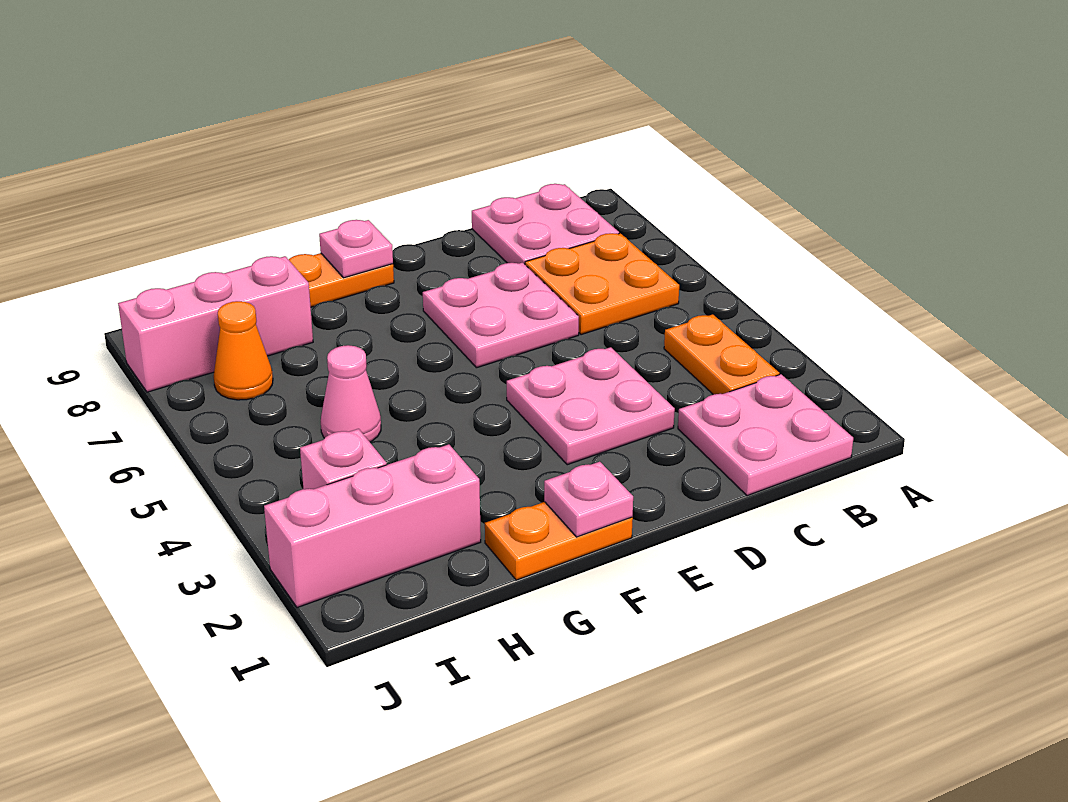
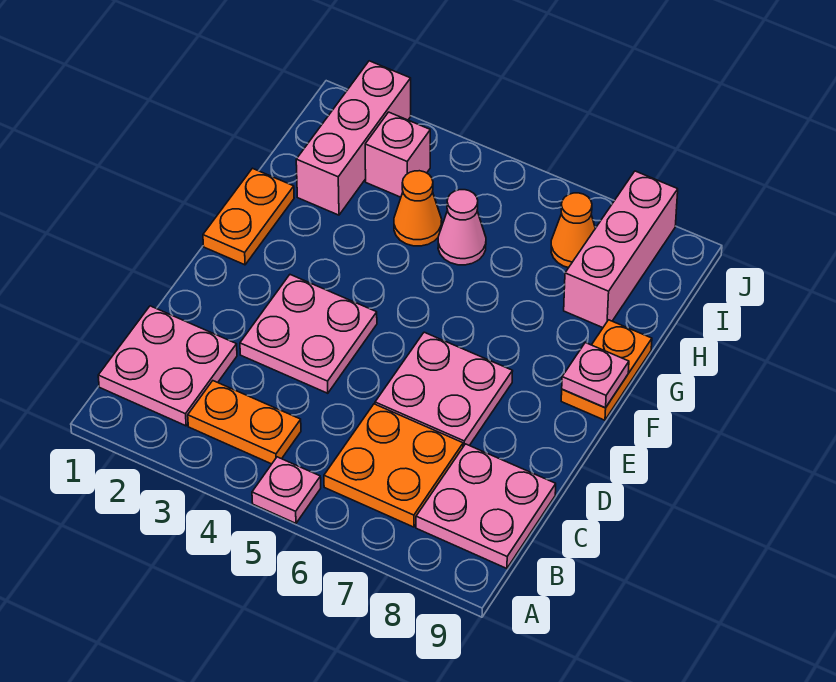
pink 1x1 plate [544,462,633,537] -> pink 1x1 plate moved to [252,457,321,523]
none -> orange 1x1 cone [394,171,442,246]

